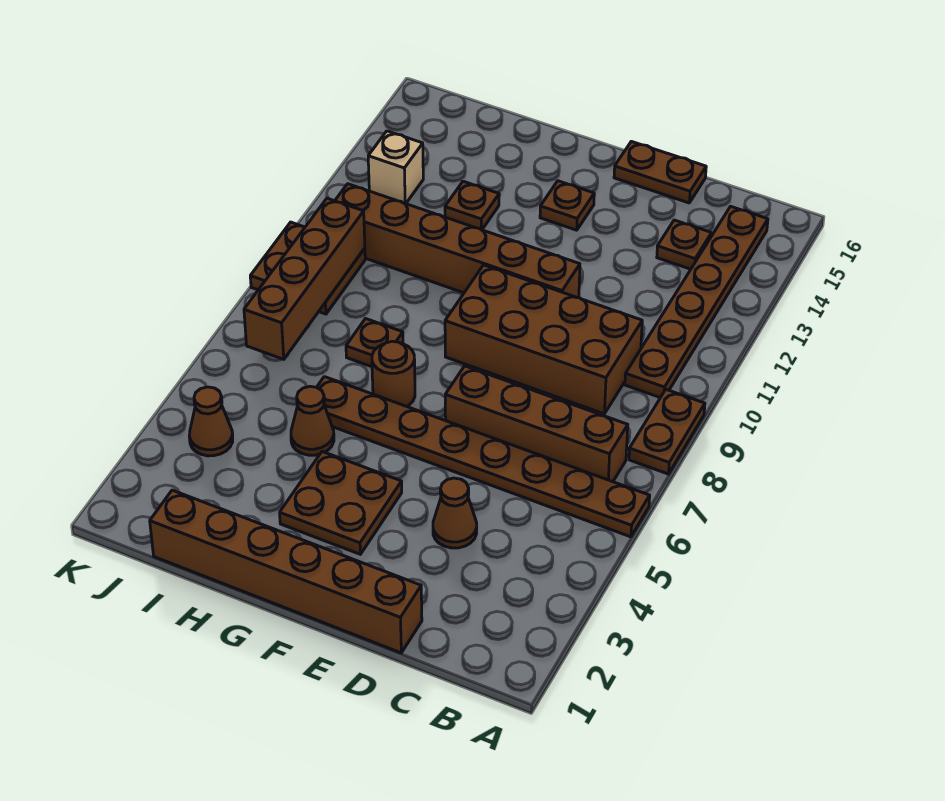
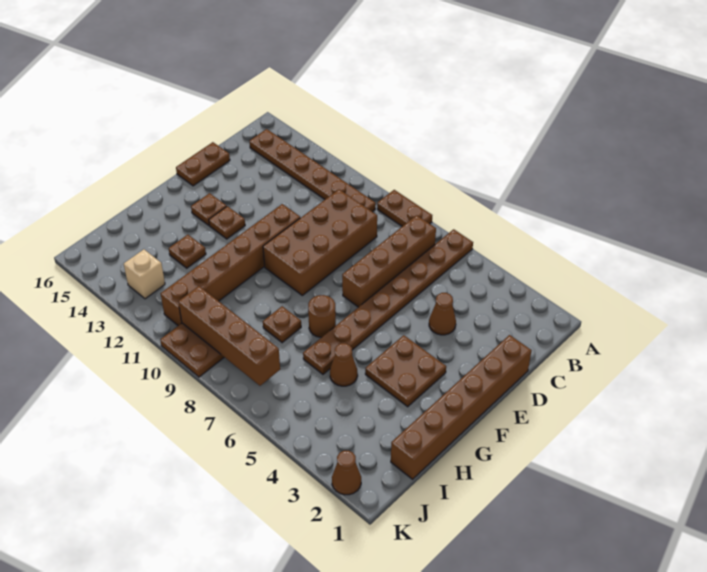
brown 1x1 plate [657,220,712,269] -> brown 1x1 plate moved to [209,206,245,239]
brown 1x1 cone [189,387,233,456] -> brown 1x1 cone moved to [332,451,361,495]

